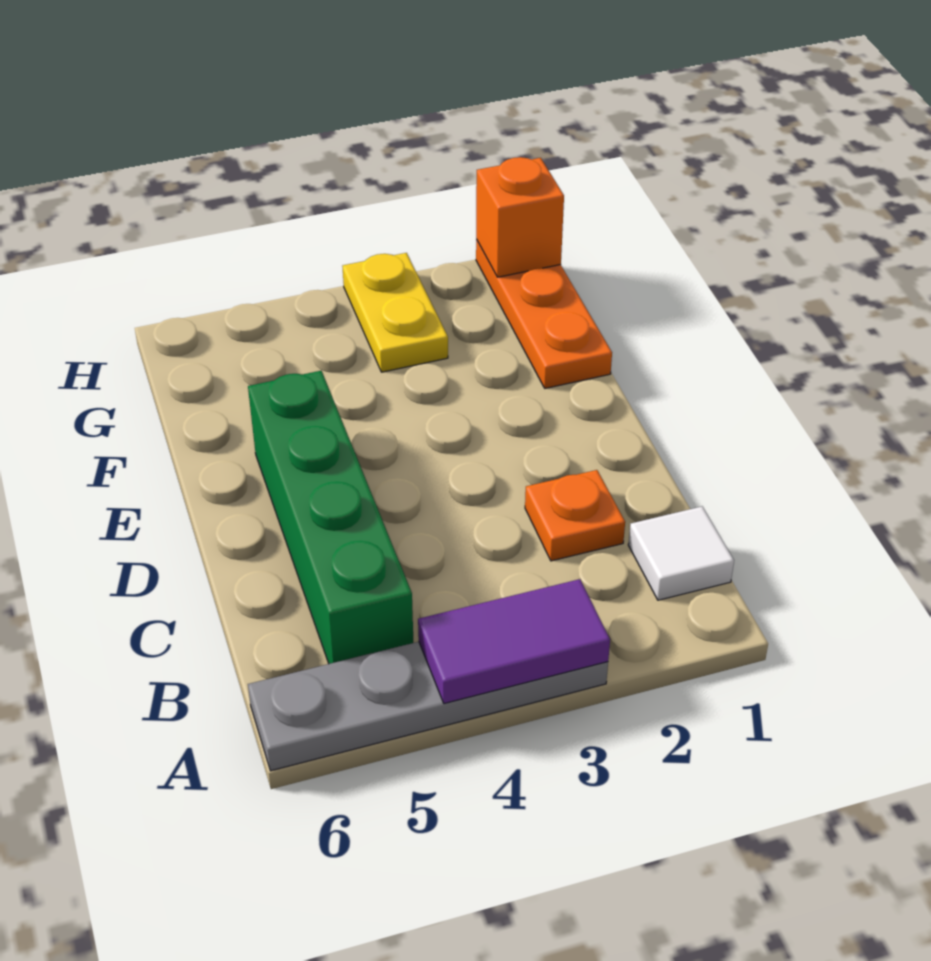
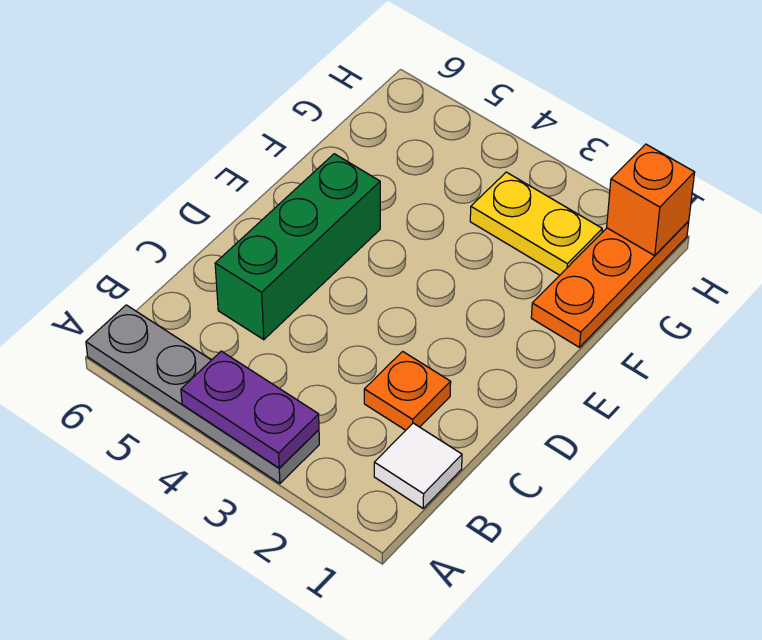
purple 1x2 tile [418,579,610,704] -> purple 1x2 plate [181,351,319,468]
green 1x4 brick [248,371,414,664] -> green 1x3 brick [215,154,380,340]
yellow 1x2 plate [342,253,448,372] -> yellow 1x2 plate turned to [470,172,602,275]

